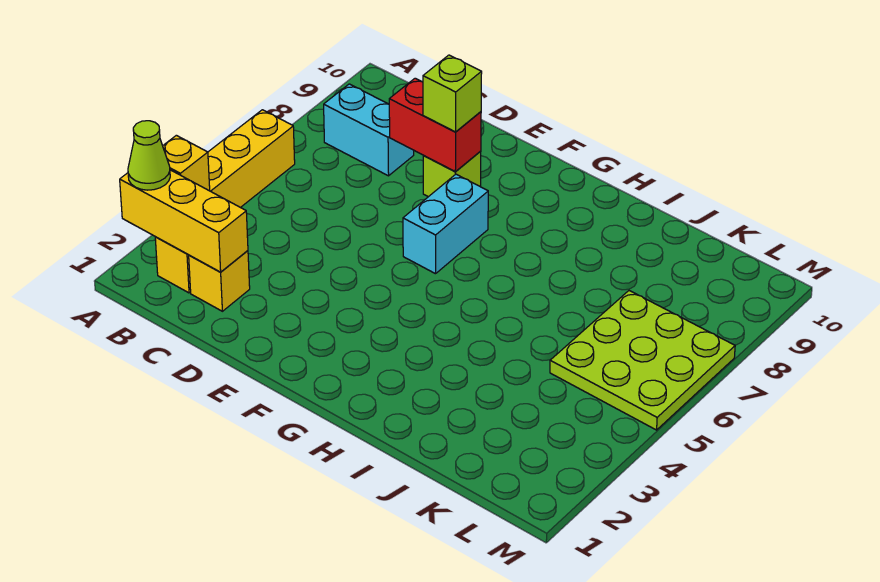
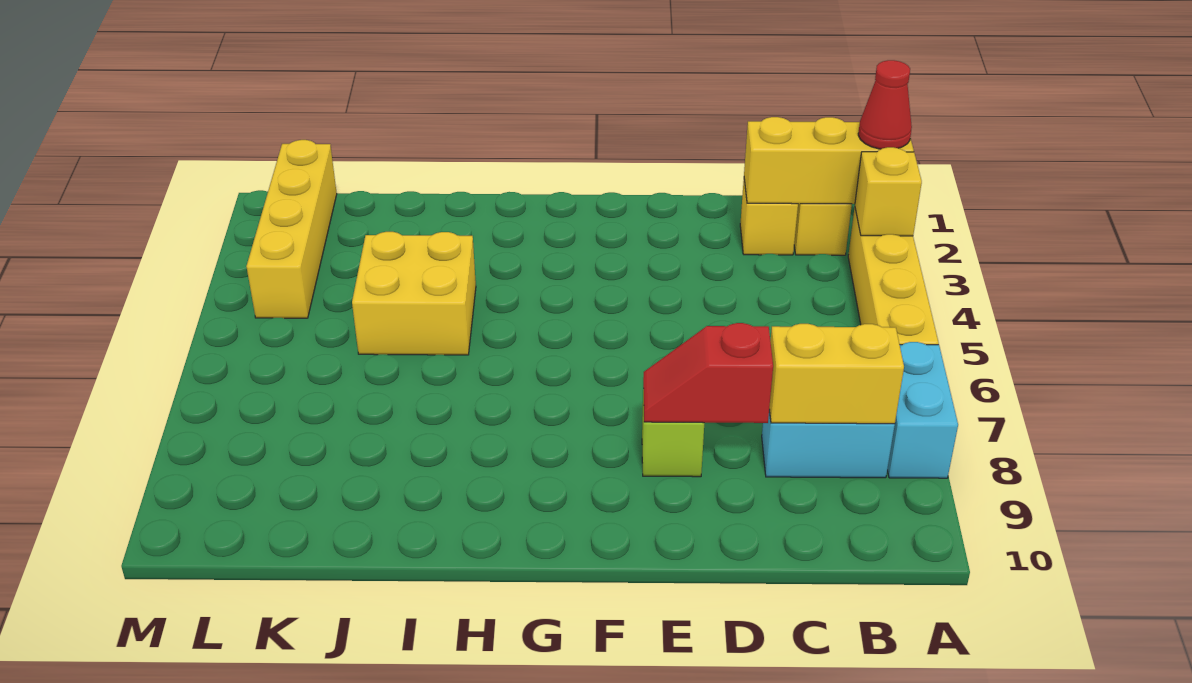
lime 1x1 cone [128,121,170,190] -> red 1x1 cone [858,60,912,149]
none -> yellow 1x2 brick [769,324,904,424]
red 1x2 brick [389,78,481,172] -> red 1x2 slope [643,323,773,423]
lime 1x1 brick [423,55,482,132] -> none
cyan 1x2 brick [403,174,488,274] -> cyan 1x2 brick moved to [887,342,958,478]
none -> yellow 2x2 brick [352,232,476,355]
lime 3x3 plate [550,291,735,430] -> none
none -> yellow 1x4 brick [246,140,337,318]

